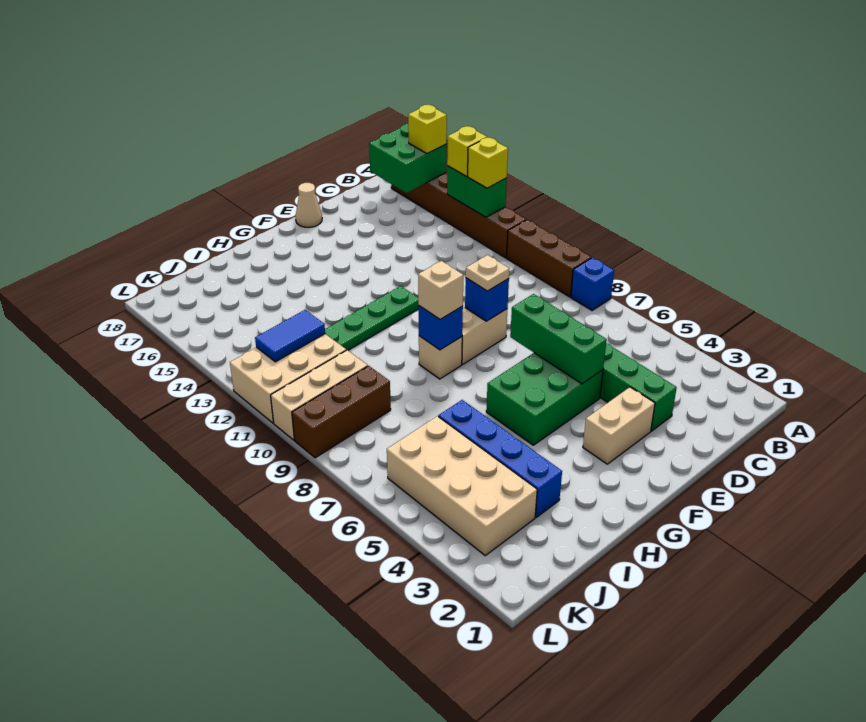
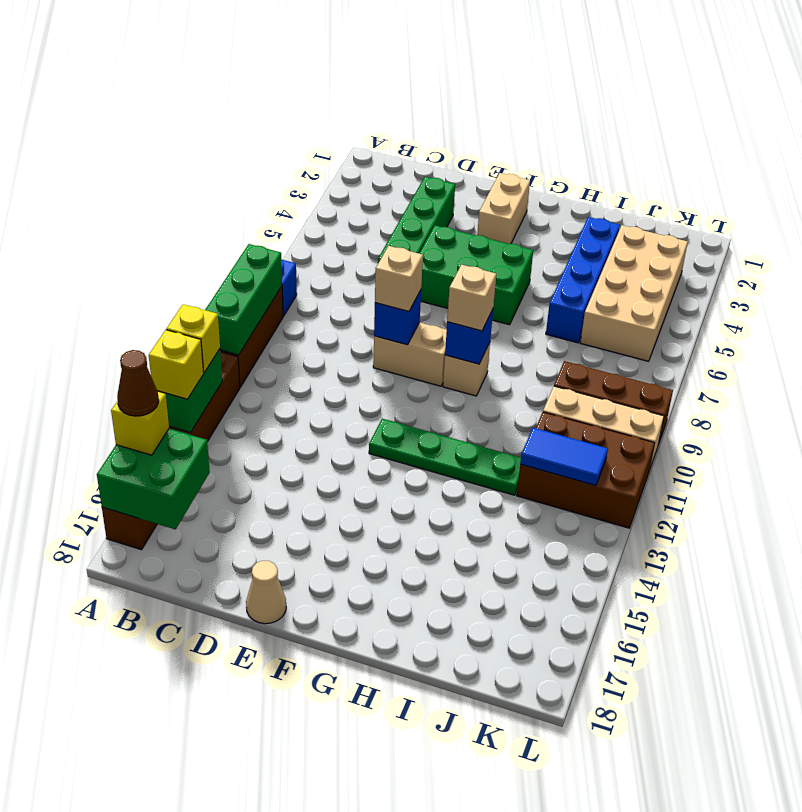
none -> brown 1x1 cone [117,350,159,416]
tan 1x2 brick [583,387,655,464] -> tan 1x2 brick turned to [477,173,530,244]
green 1x3 brick [510,294,607,384] -> green 1x3 brick moved to [205,244,282,355]
tan 1x1 plate [466,255,509,291] -> tan 1x1 brick [375,246,423,311]
tan 2x3 brick [230,334,346,423] -> brown 2x3 brick [517,412,655,528]

